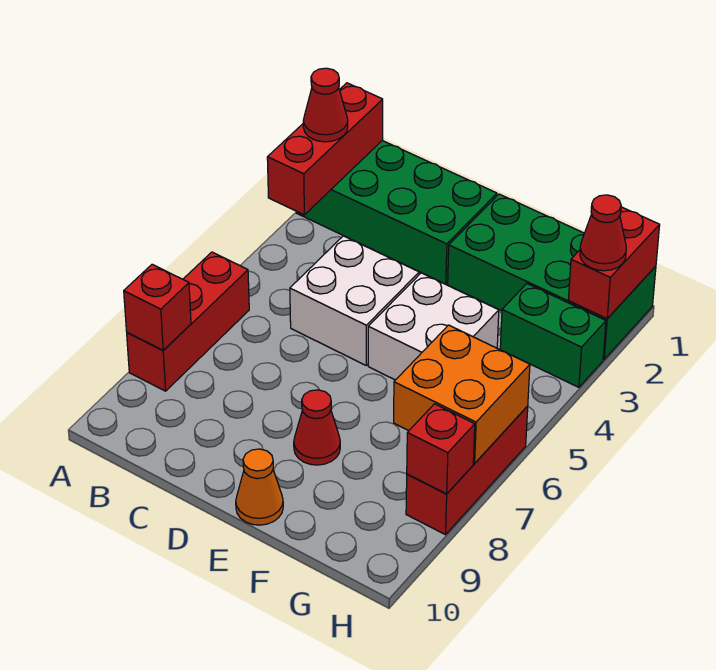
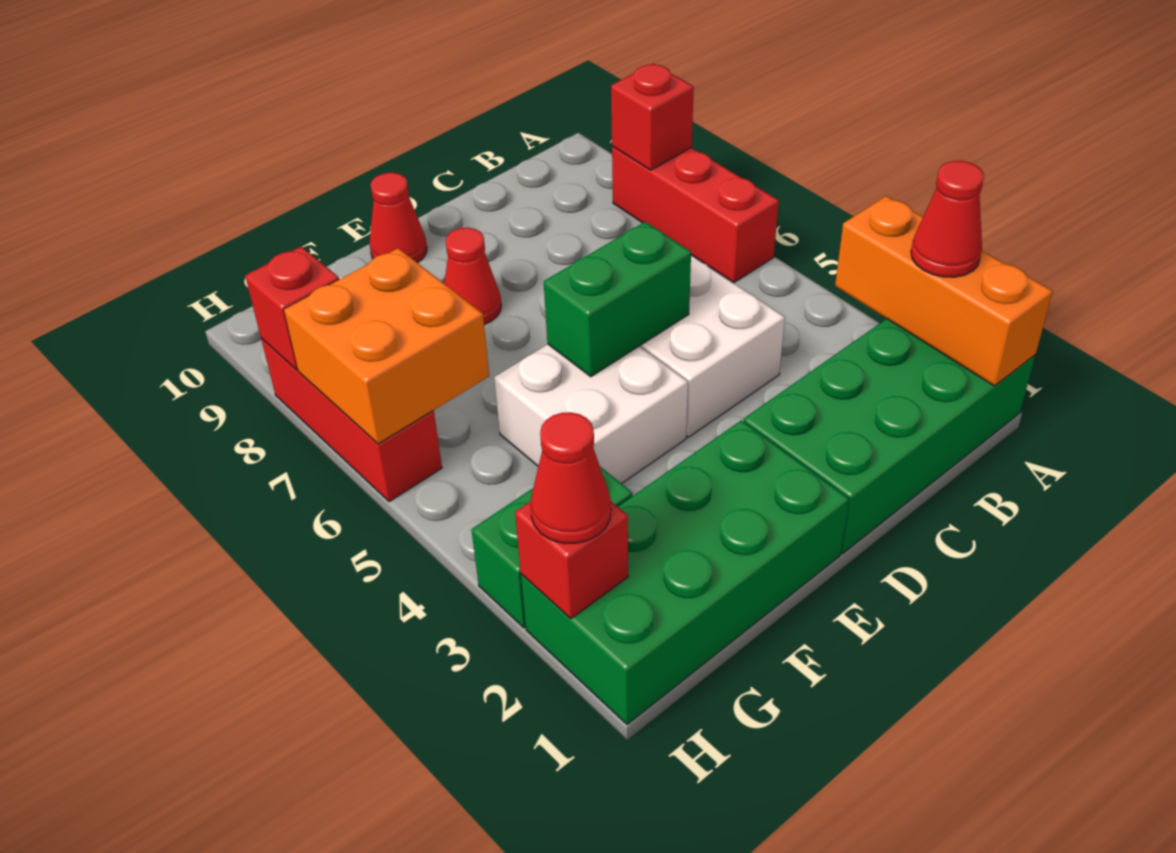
red 1x3 brick [267,83,383,215] -> orange 1x3 brick [835,196,1053,386]
none -> green 1x2 brick [544,222,691,377]
orange 1x1 cone [236,449,283,525] -> red 1x1 cone [369,173,427,263]
red 1x2 brick [568,207,660,319] -> red 1x1 brick [515,501,628,619]

